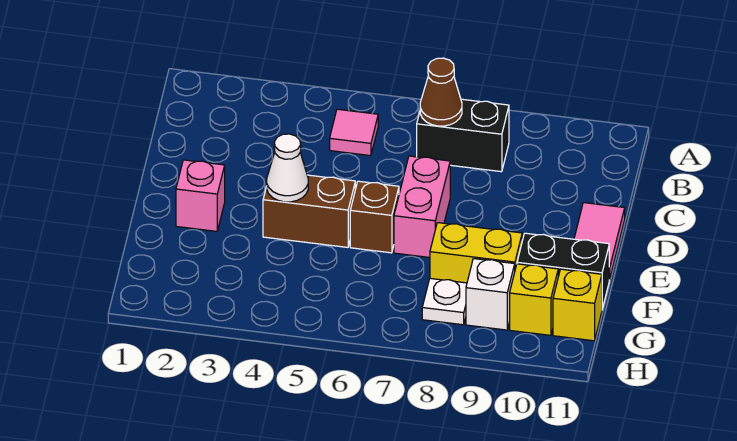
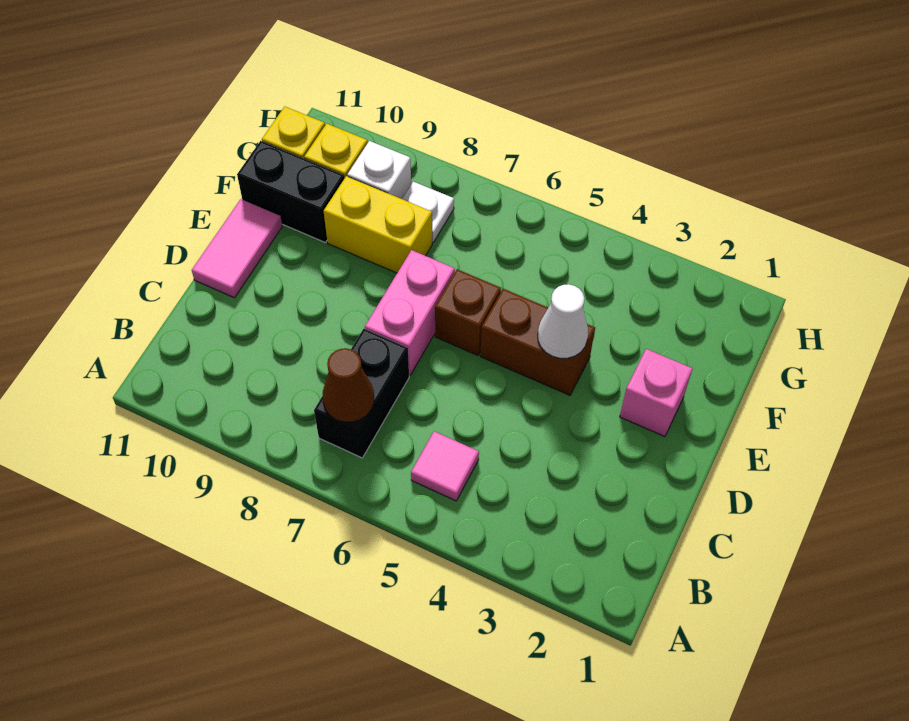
black 1x2 brick [417,99,509,172] -> black 1x2 brick turned to [314,329,409,458]

